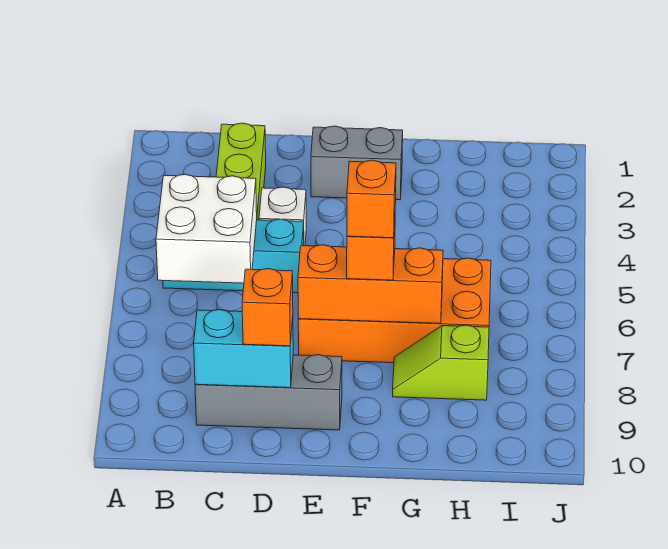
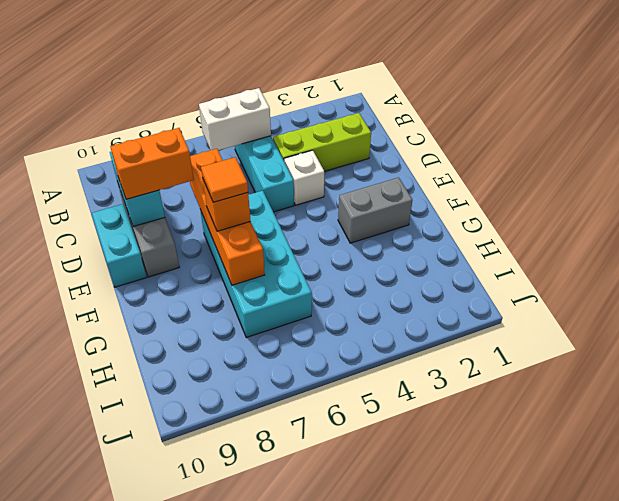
white 2x2 brick [156,174,257,283] -> white 1x2 brick [199,88,271,150]
orange 1x1 brick [242,269,293,346] -> orange 1x2 brick [110,128,194,199]
none -> cyan 1x2 brick [92,204,146,287]
grey 1x2 brick [311,126,403,200] -> grey 1x2 brick turned to [338,178,412,243]
orange 2x4 brick [298,258,491,363] -> cyan 2x4 brick [200,191,312,338]
orange 1x3 brick [298,245,443,324] -> orange 1x4 brick [190,149,265,285]
orange 1x1 brick [347,160,396,238] -> orange 1x1 tile [201,157,248,202]
lime 1x2 slope [393,325,489,400] -> none

